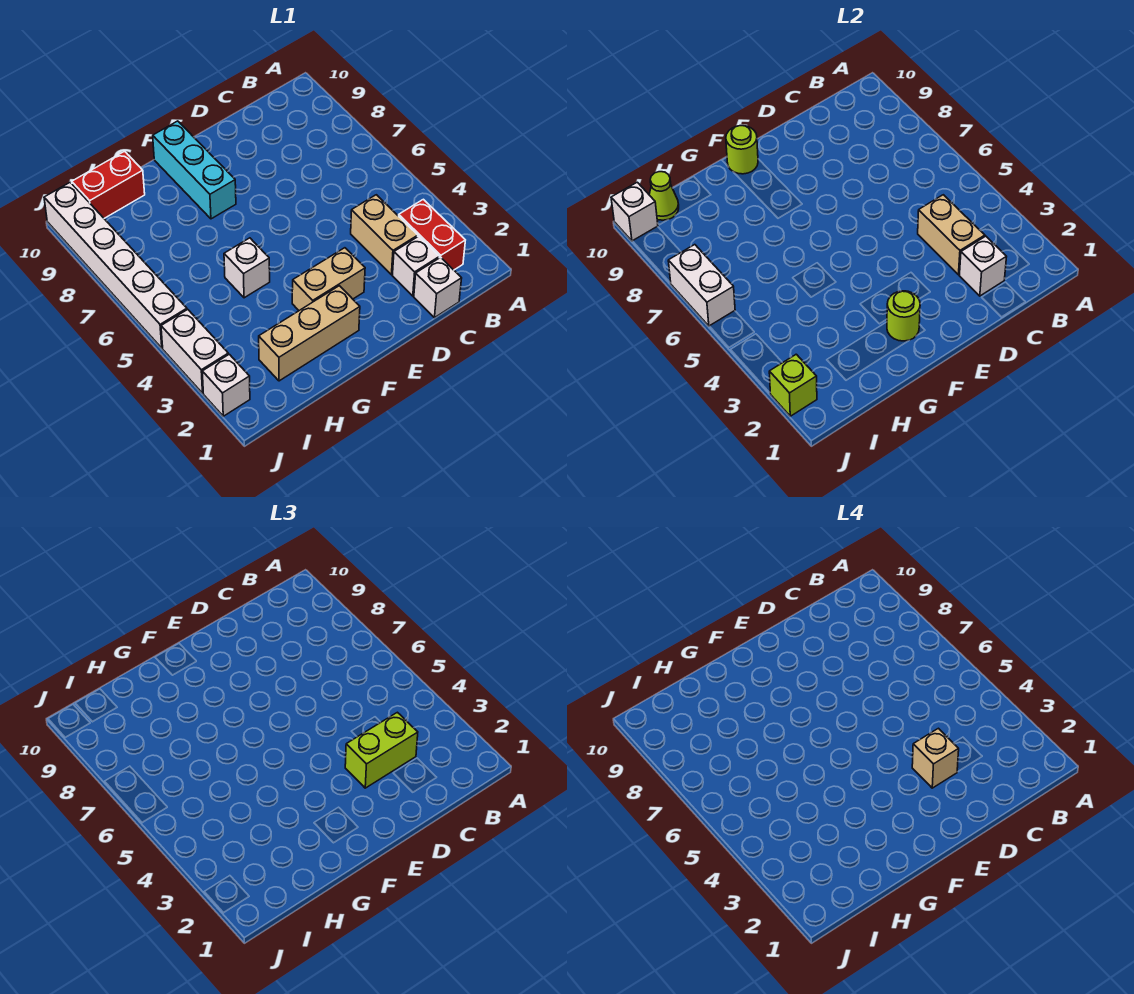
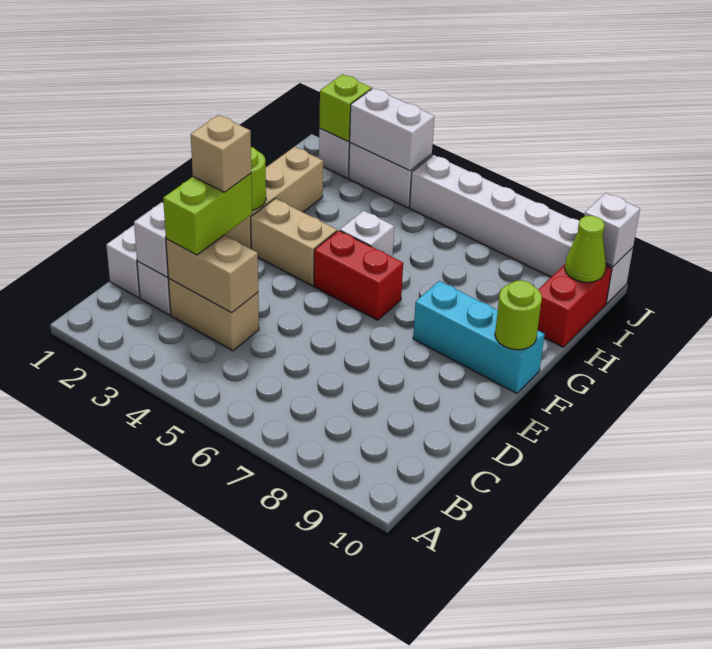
red 1x2 brick [399,199,465,270] -> red 1x2 brick moved to [314,230,403,320]
tan 1x2 brick [292,248,365,310] -> tan 1x2 brick turned to [251,198,337,286]
white 1x2 brick [668,245,735,326] -> white 1x2 brick moved to [350,88,435,170]

